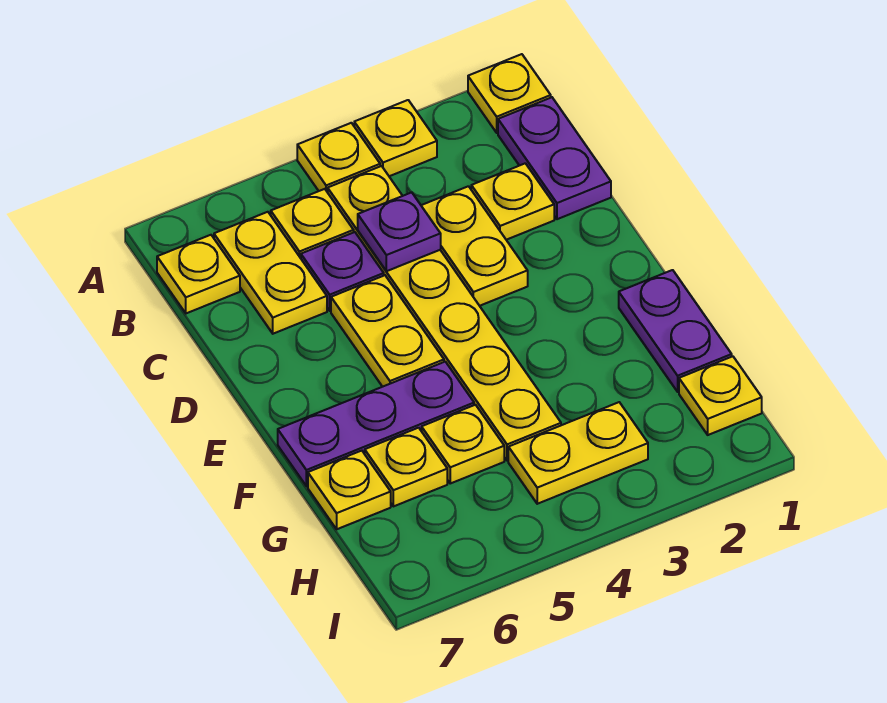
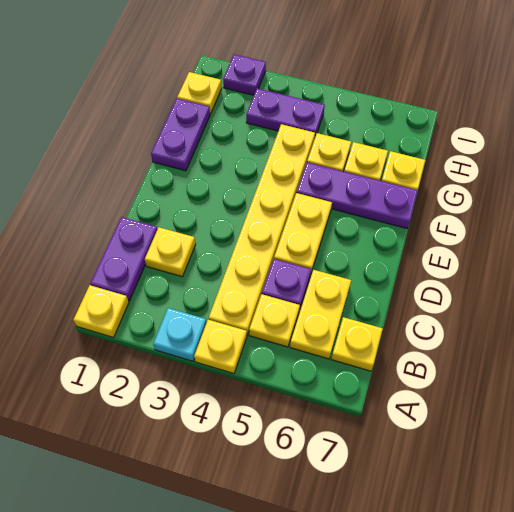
yellow 1x1 plate [354,100,437,176] -> cyan 1x1 plate [153,308,207,361]
yellow 1x2 plate [421,186,528,306] -> none
purple 1x1 plate [358,192,441,271] -> purple 1x1 plate moved to [223,54,266,95]
yellow 1x2 plate [508,402,648,504] -> purple 1x2 plate [246,88,325,137]

